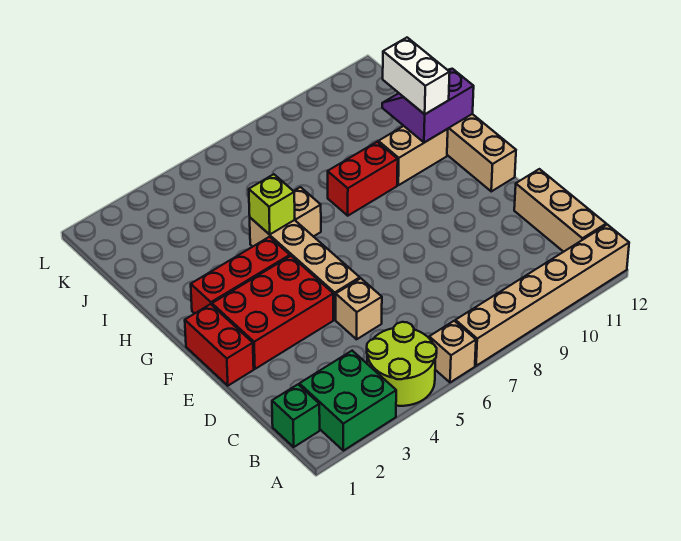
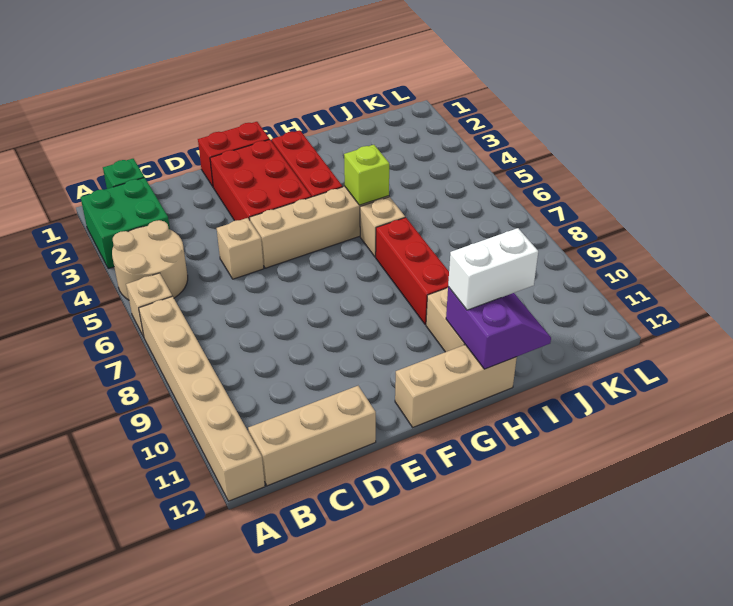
lime 2x2 round brick [367,322,437,406] -> tan 2x2 round brick [112,220,188,300]
red 1x2 brick [328,142,398,216] -> red 1x3 brick [376,218,449,325]

